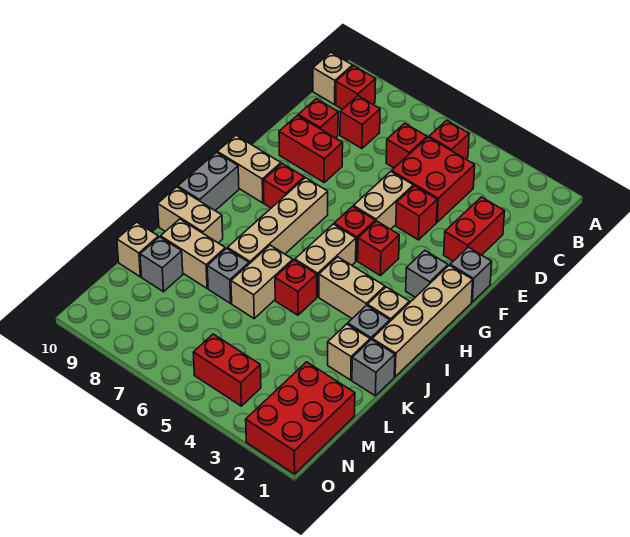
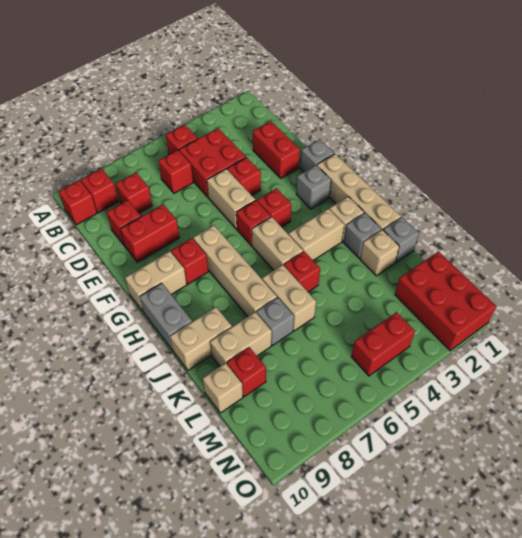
tan 1x1 brick [313,53,353,105] -> red 1x1 brick [59,180,97,225]
grey 1x1 brick [140,237,183,292] -> red 1x1 brick [227,347,266,397]

